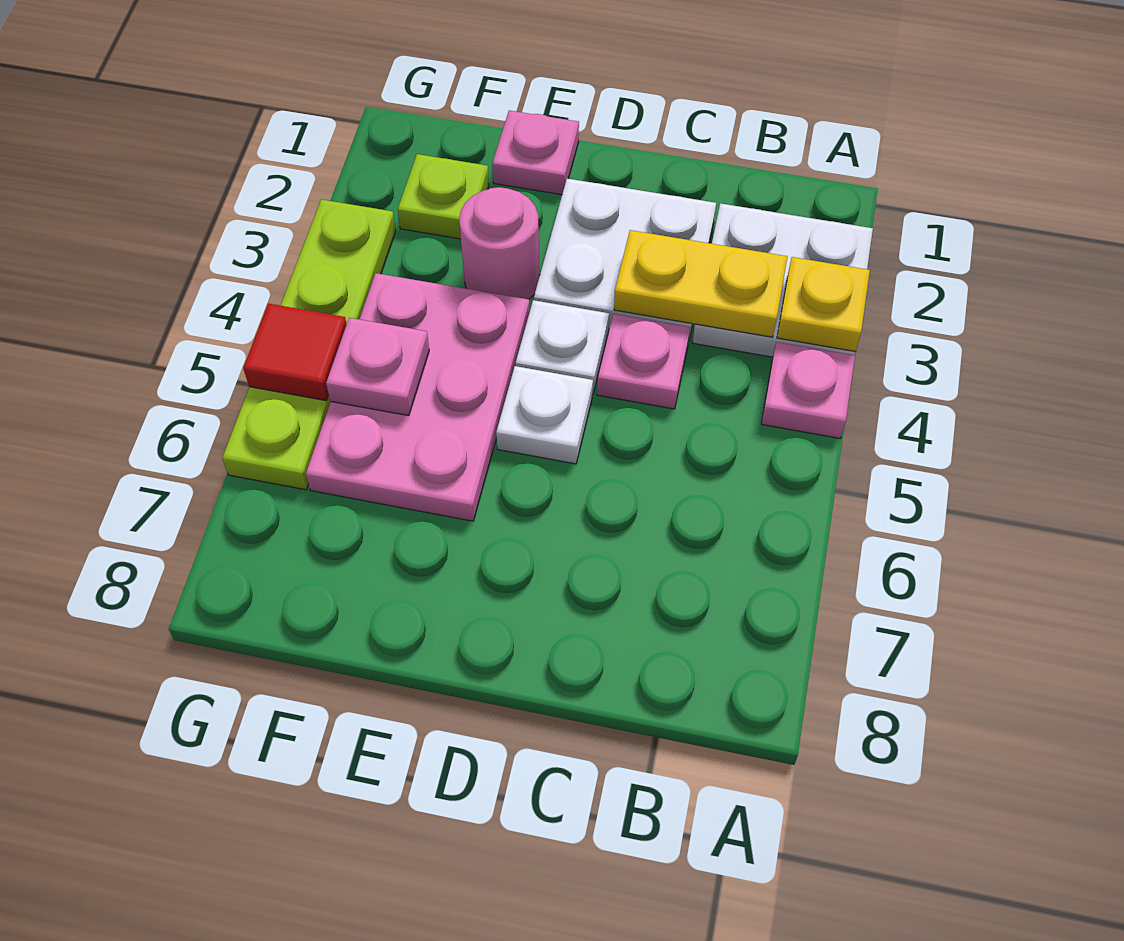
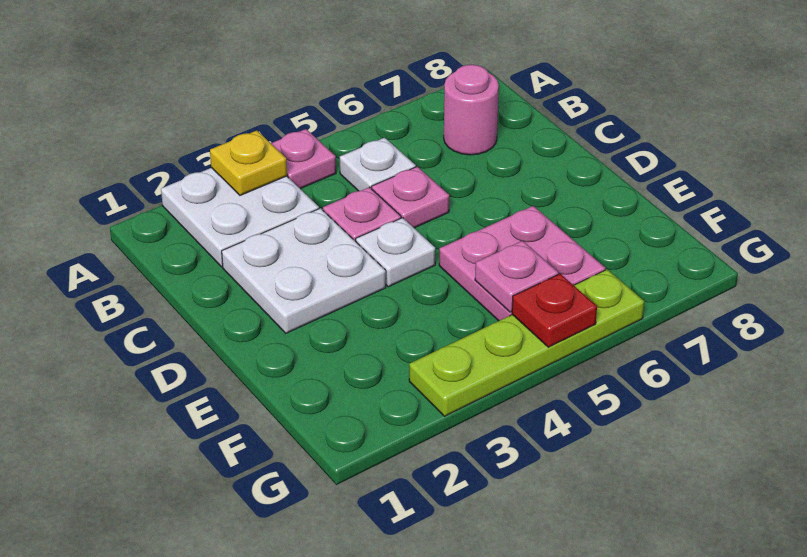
yellow 1x2 plate [614,230,788,337] -> none
white 1x1 plate [496,366,593,464] -> white 1x1 plate moved to [340,138,416,191]
pink 1x1 plate [492,110,579,195] -> pink 1x1 plate moved to [372,167,449,228]
pink 1x1 round brick [459,187,540,299] -> pink 1x1 round brick moved to [444,65,499,155]
pink 2x3 plate [306,273,530,521] -> pink 2x2 plate [439,206,605,321]
lime 1x1 plate [398,154,489,239] -> none
red 1x1 tile [243,304,347,401] -> red 1x1 plate [512,274,597,347]

